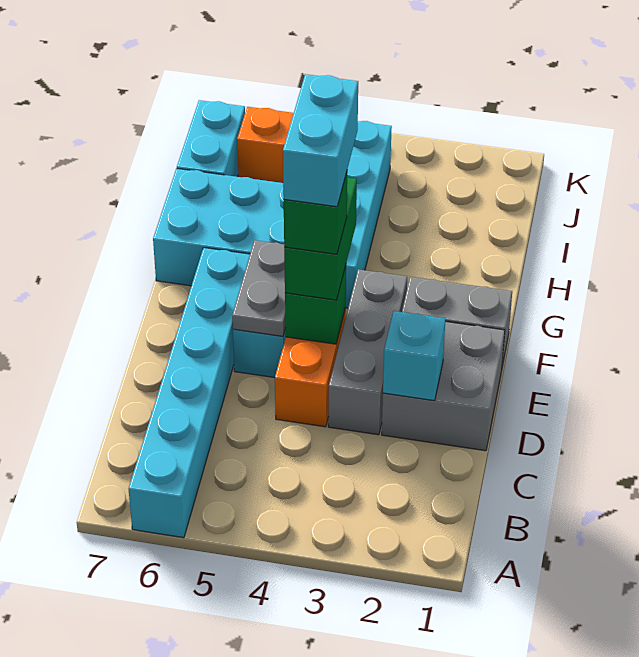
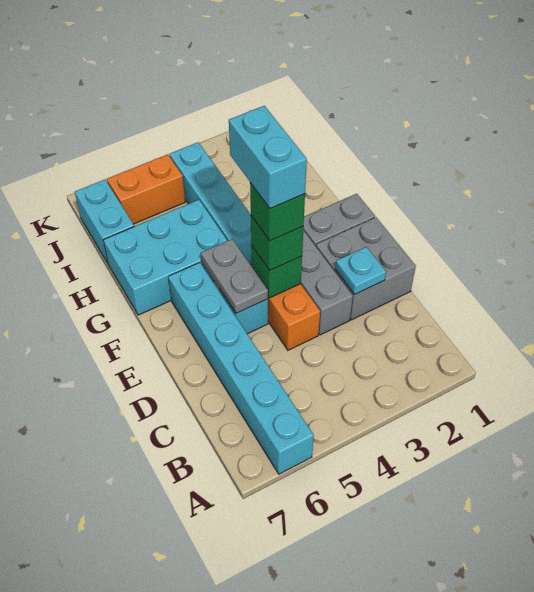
cyan 1x1 brick [383,311,445,401] -> cyan 1x1 plate [335,247,386,295]
green 1x2 brick [284,177,357,300] -> green 1x1 brick [251,216,304,270]

